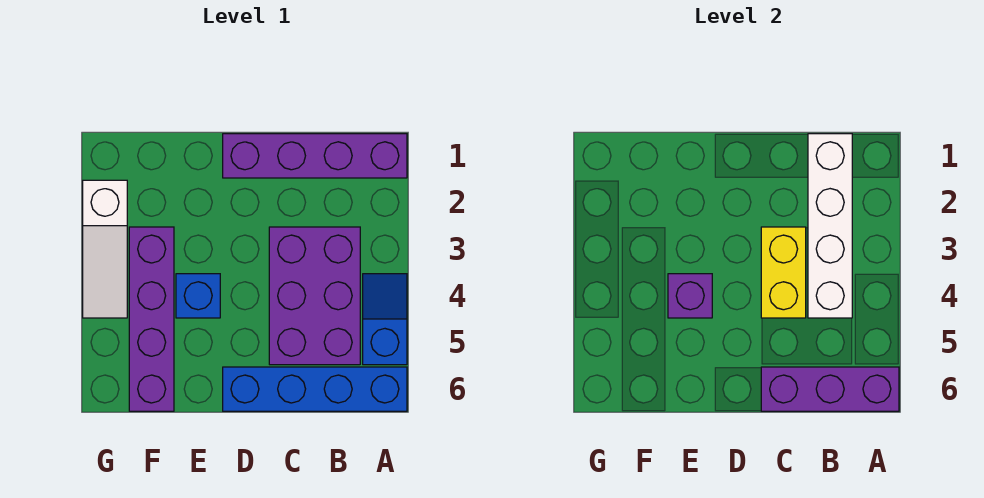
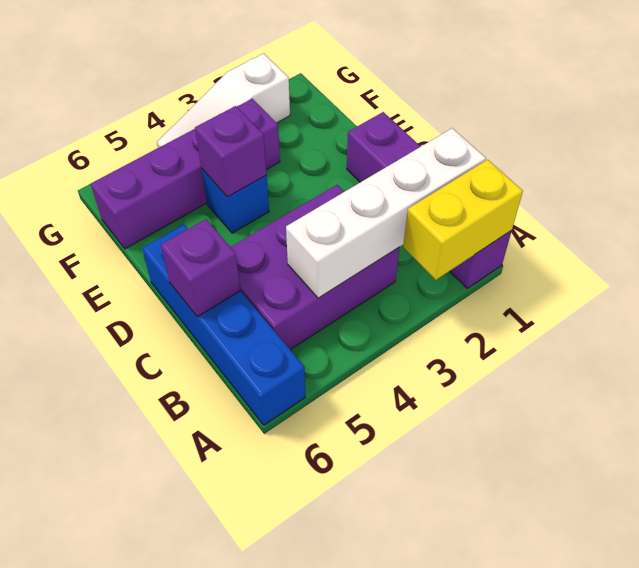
blue 1x2 slope [363,274,407,365] -> none
purple 1x3 brick [761,367,899,411] -> purple 1x1 brick [161,219,240,317]
yellow 1x2 brick [761,227,806,318] -> yellow 1x2 brick moved to [403,160,523,280]

